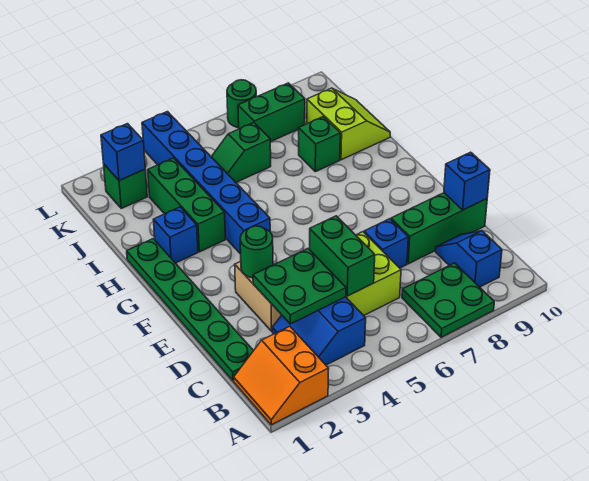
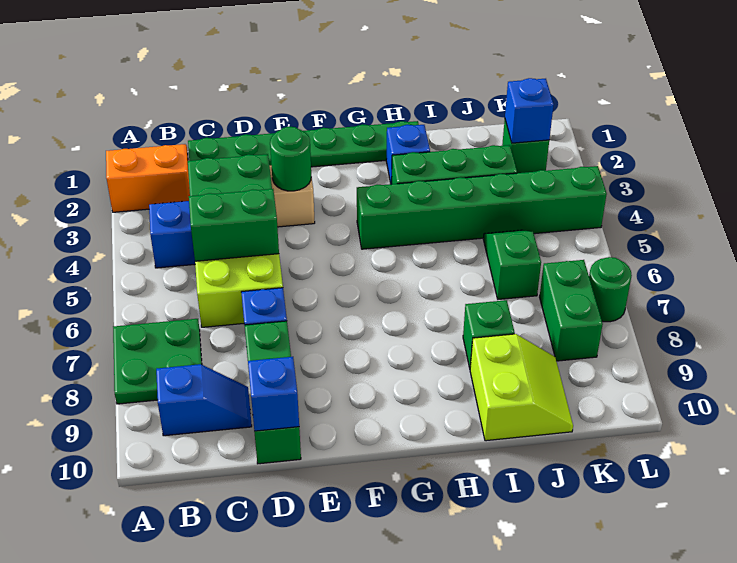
blue 1x6 brick [142,112,270,254] -> green 1x6 brick [357,166,607,249]
lime 2x2 slope [307,88,390,160] -> lime 2x2 slope turned to [470,334,573,441]

